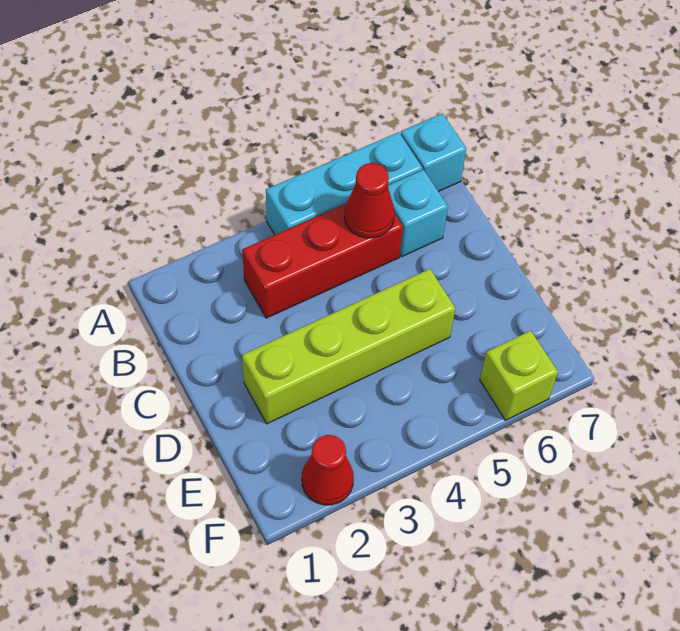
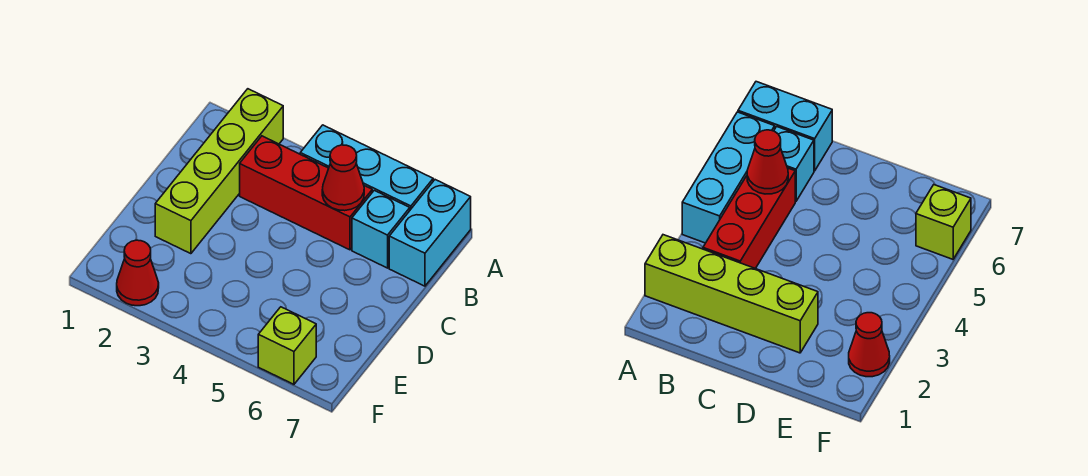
cyan 1x1 brick [401,113,466,192] -> cyan 1x2 brick [389,180,471,286]
lime 1x4 brick [242,269,455,424] -> lime 1x4 brick turned to [155,89,283,254]

